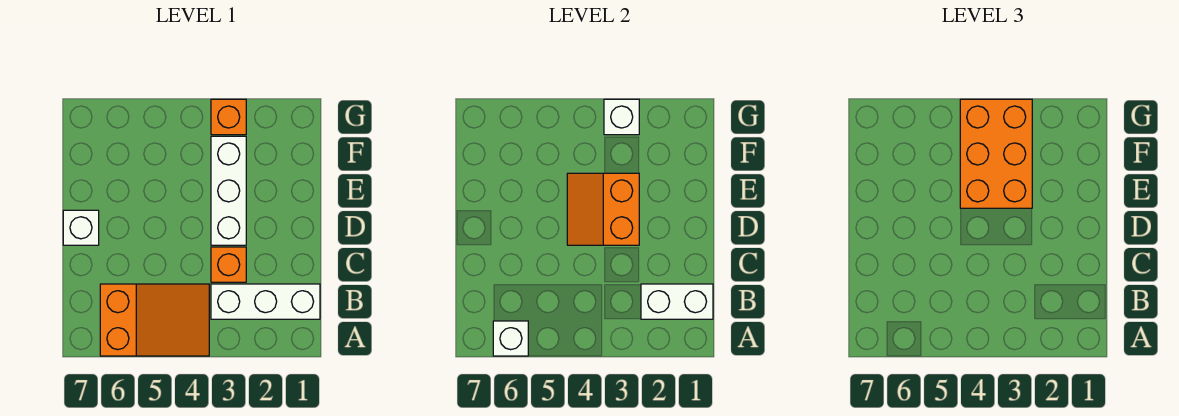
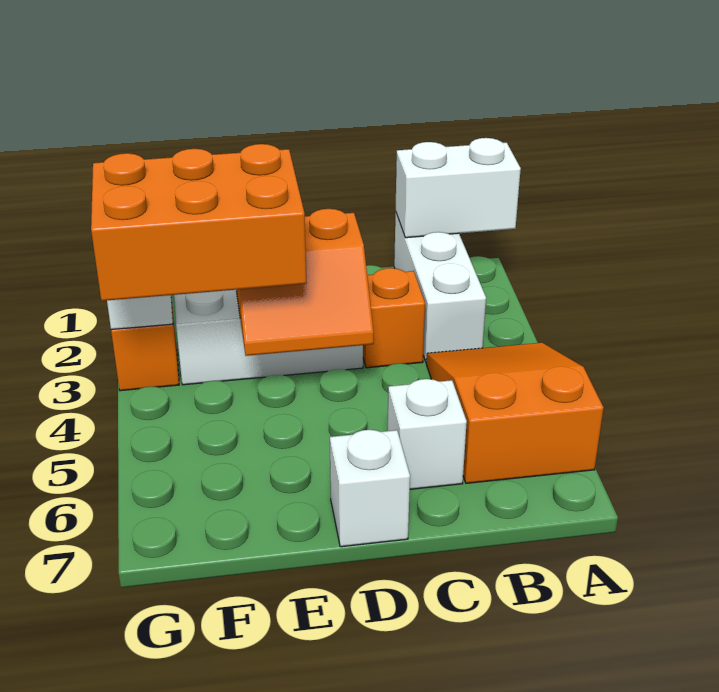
white 1x1 brick [493,321,528,356] -> white 1x1 brick moved to [388,379,467,489]
white 1x2 brick [641,284,713,319] -> white 1x2 brick turned to [396,138,521,238]

